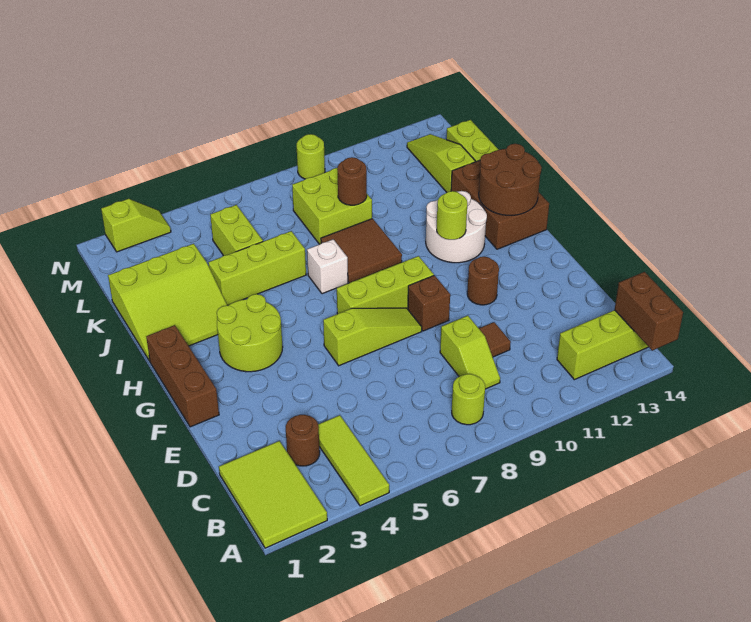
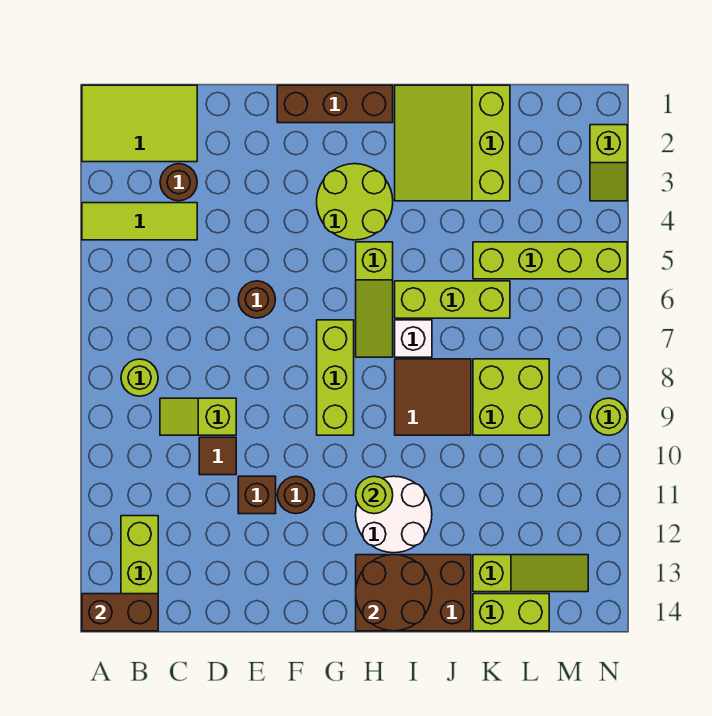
lime 1x3 slope [323,308,422,366] -> lime 1x3 slope moved to [356,242,393,357]
brown 1x1 brick [408,275,450,331] -> brown 1x1 brick moved to [238,476,276,514]
lime 1x3 brick [208,231,306,305] -> lime 1x3 brick turned to [395,281,510,318]
lime 1x2 brick [210,205,263,256] -> lime 1x4 brick [473,242,627,279]
brown 1x1 round brick [337,157,367,205] -> brown 1x1 round brick moved to [238,281,275,318]

